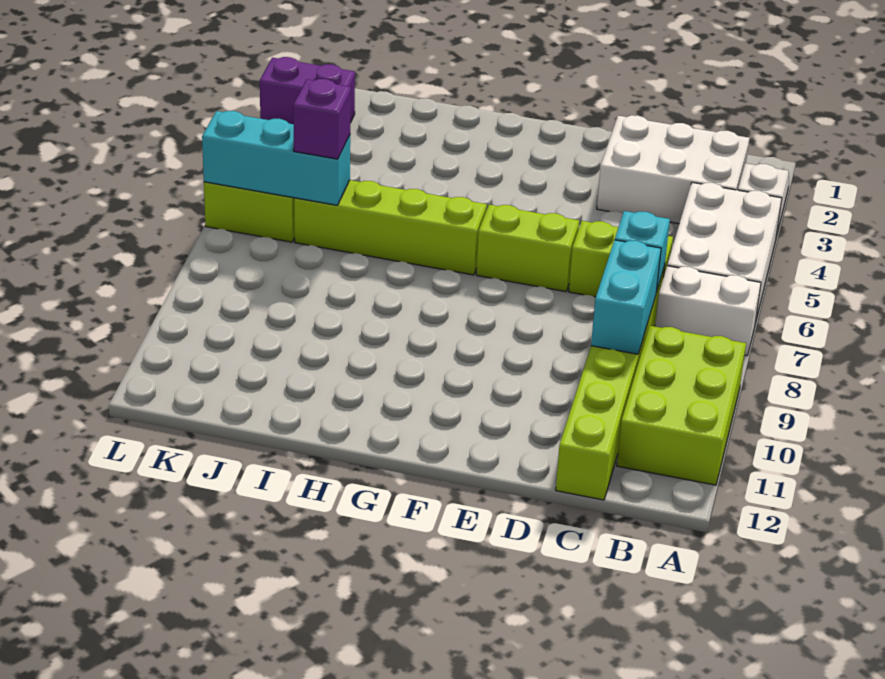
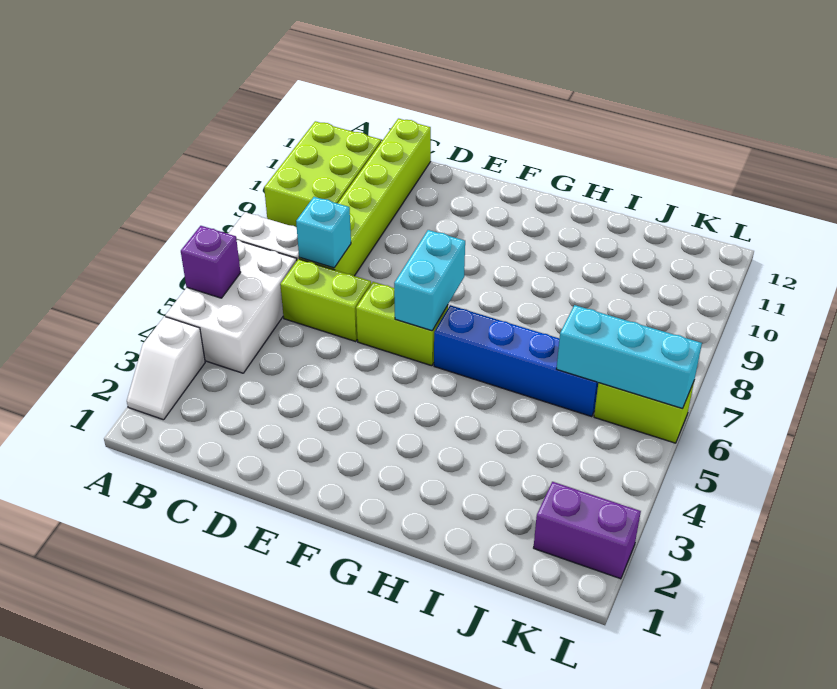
white 2x3 brick [597,115,749,224] -> none
cyan 1x2 brick [591,240,661,354] -> cyan 1x2 brick moved to [394,230,465,331]
lime 1x4 brick [294,180,487,275] -> blue 1x4 brick [434,305,598,417]
purple 1x1 brick [293,79,351,159] -> purple 1x1 brick moved to [181,226,241,298]

